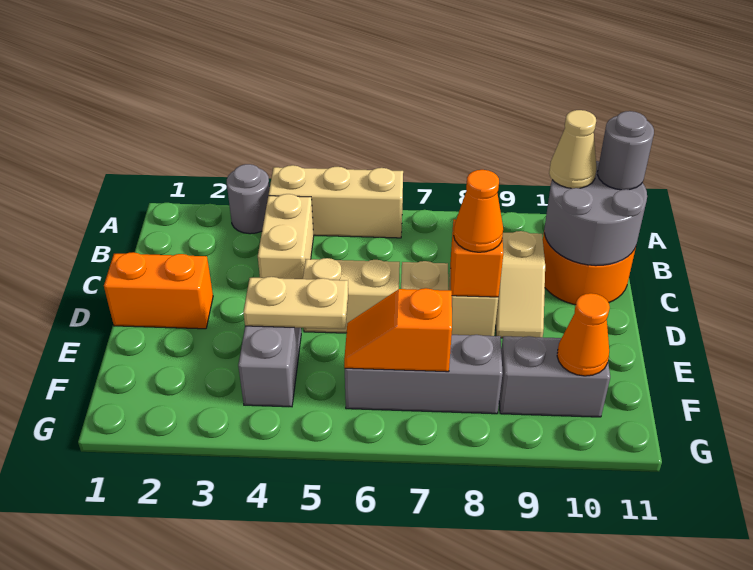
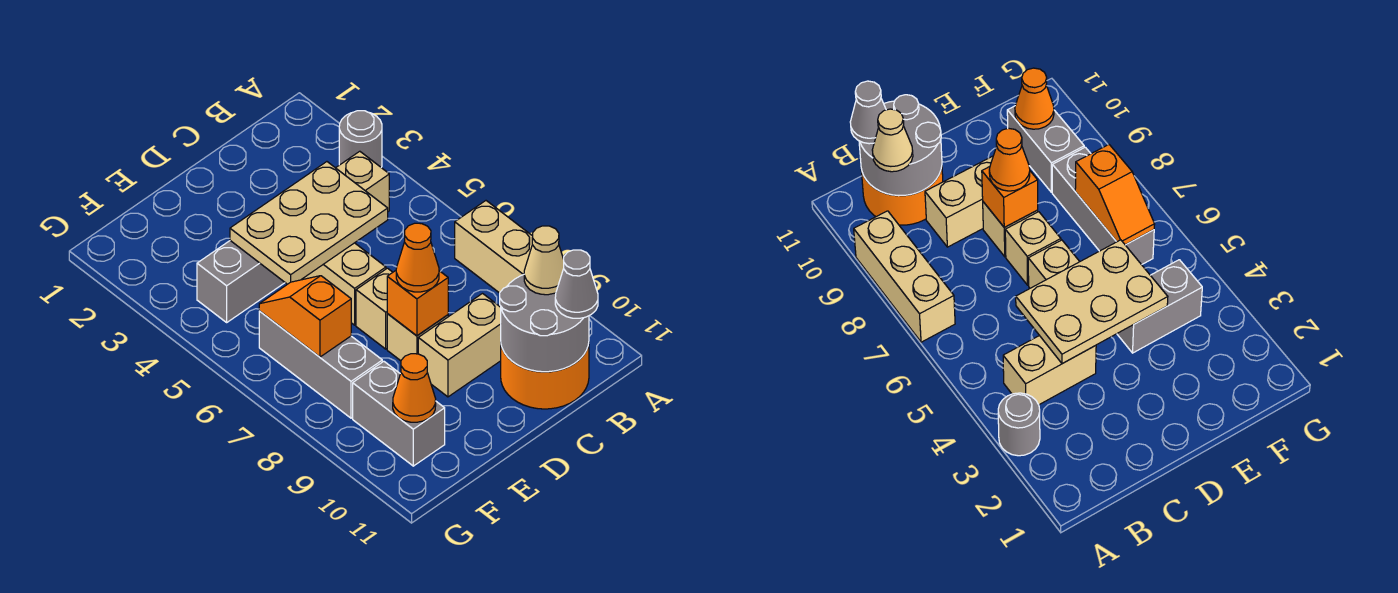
tan 1x3 brick [269,165,403,238] -> tan 1x3 brick moved to [455,201,533,293]
grey 1x1 round brick [598,111,654,190] -> grey 1x1 cone [555,250,598,318]
tan 1x2 slope [496,231,545,338] -> tan 1x2 brick [418,294,501,397]
orange 1x2 brick [104,252,213,329] -> none
tan 1x2 plate [243,277,348,329] -> tan 2x3 plate [230,162,388,284]

